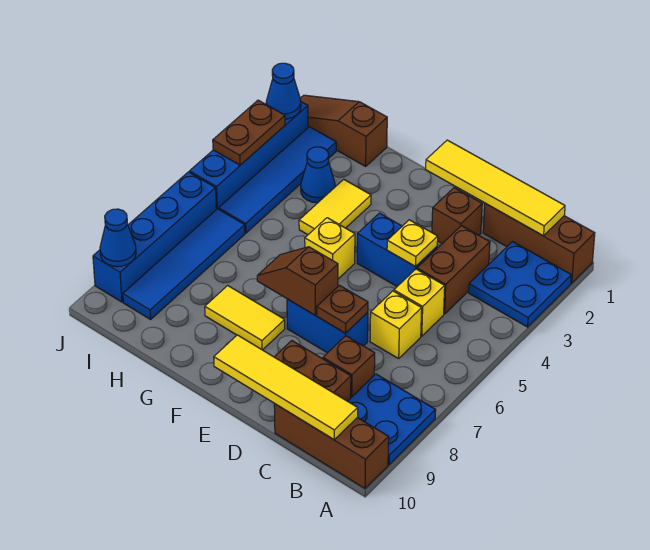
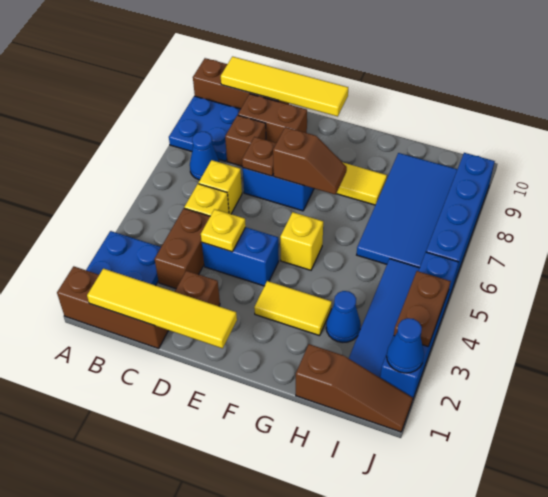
yellow 1x2 tile [299,179,371,235] -> yellow 1x2 tile turned to [254,281,332,336]
blue 1x4 tile [123,209,245,319] -> blue 2x4 tile [357,153,457,268]
blue 1x1 cone [100,209,136,267] -> blue 1x1 cone moved to [190,131,220,180]

